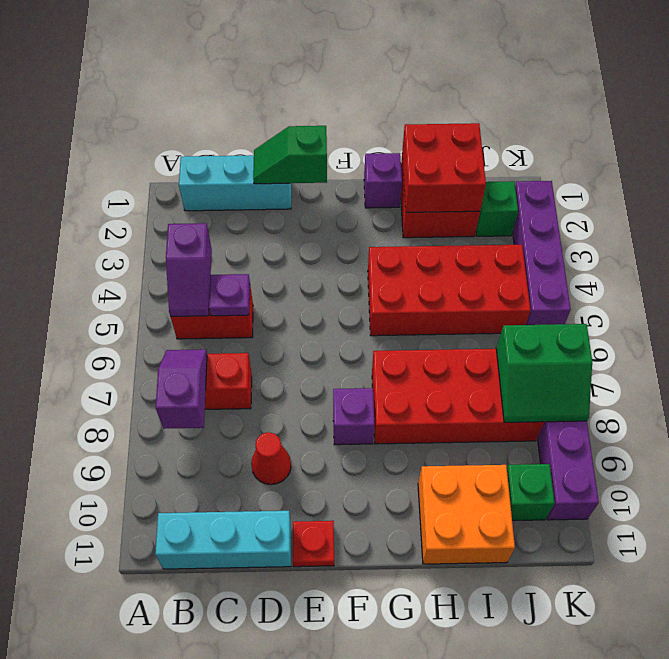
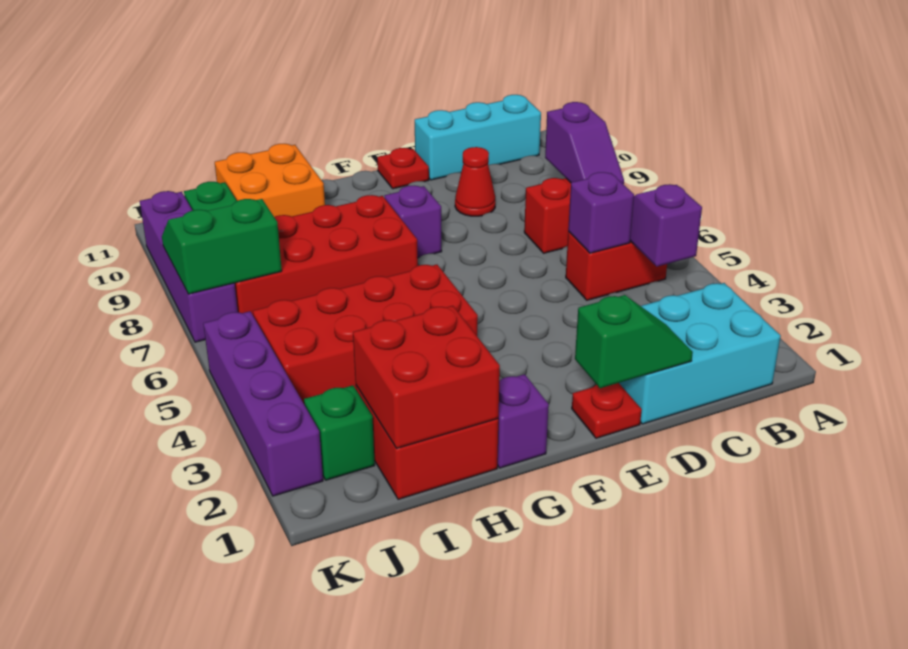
cyan 1x3 brick [179,155,291,211] -> cyan 2x3 brick [619,283,781,424]
purple 1x1 plate [209,274,250,316] -> purple 1x1 brick [568,172,634,253]
none -> red 1x1 plate [572,383,642,438]

